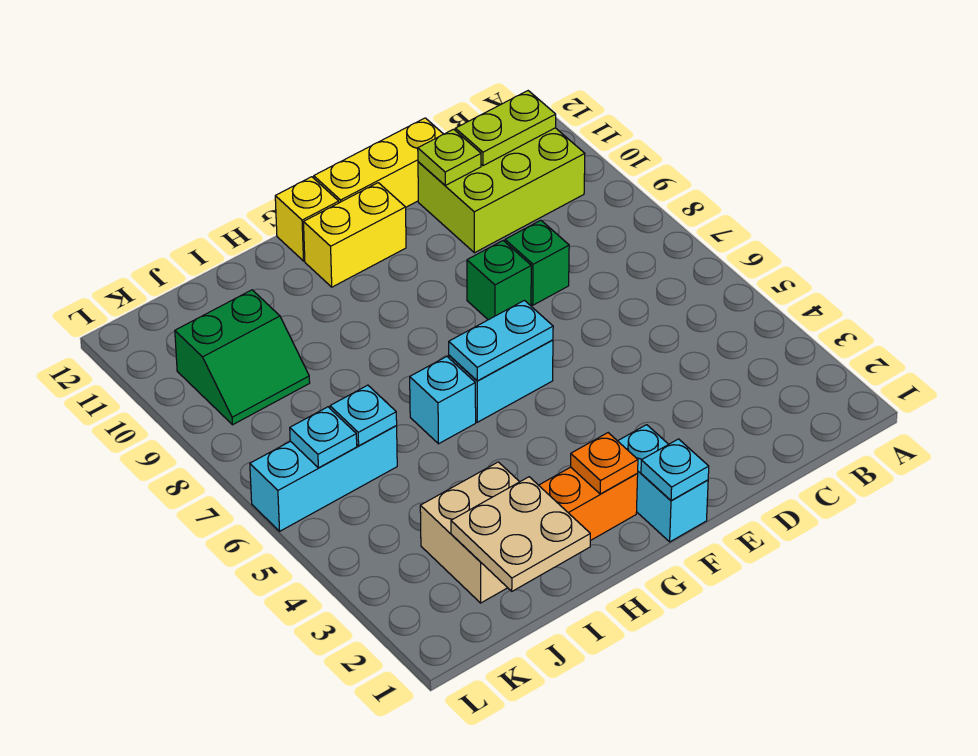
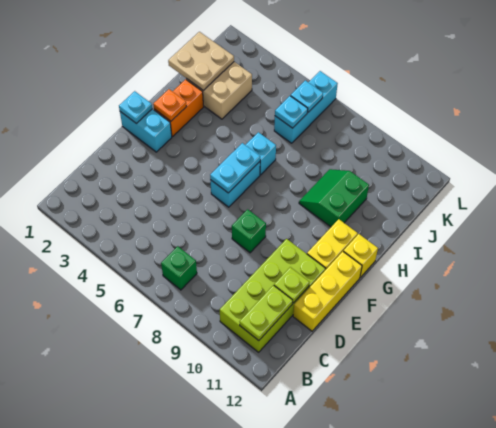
lime 2x3 brick [418,128,585,253] -> lime 2x4 brick [220,239,325,352]
green 1x1 brick [505,220,569,305] -> green 1x1 brick moved to [161,246,197,290]
green 2x2 slope [175,290,310,425] -> green 2x2 slope moved to [299,169,369,227]

